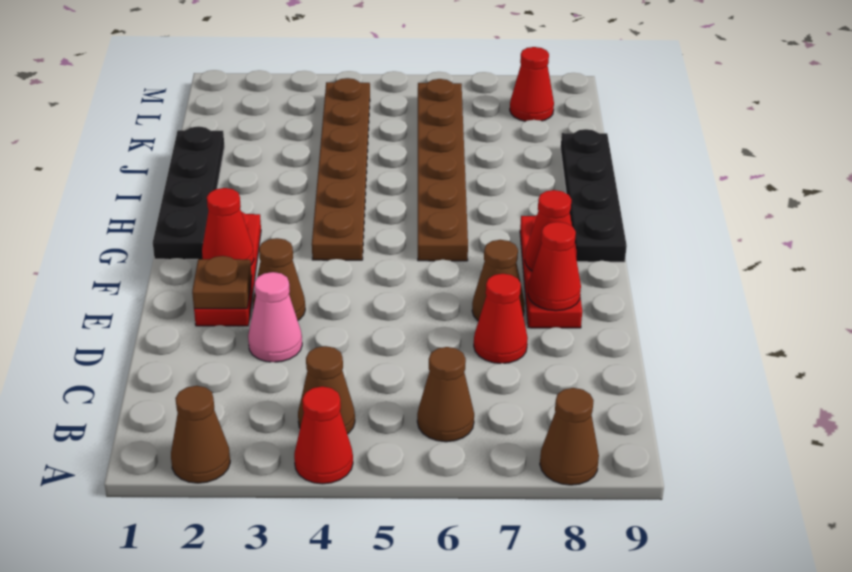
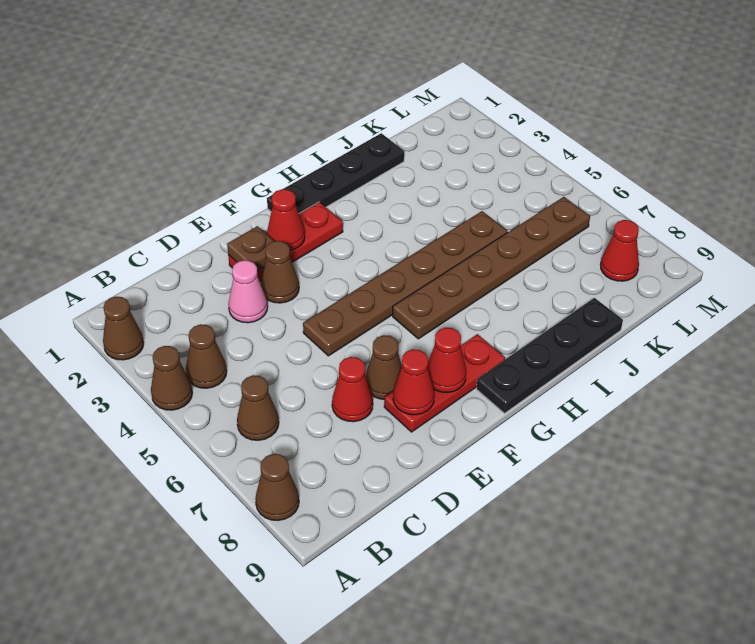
red 1x1 cone [294,386,353,484] -> brown 1x1 cone [151,346,192,410]
brown 1x6 plate [312,78,370,260] -> brown 1x6 plate moved to [303,211,508,356]

